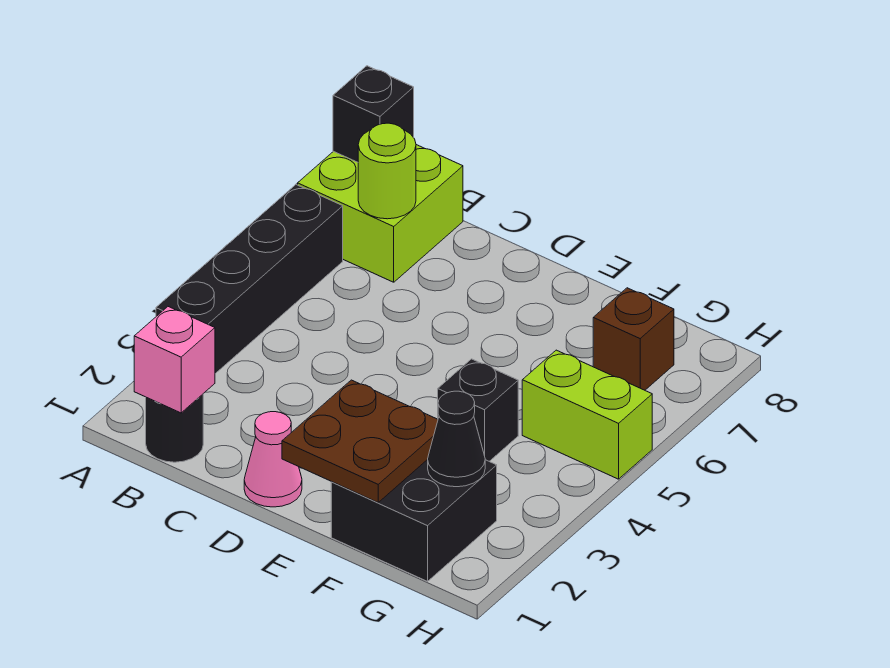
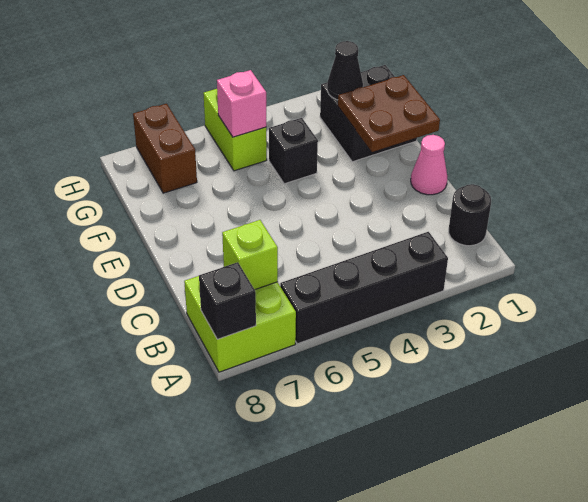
pink 1x1 brick [134,307,215,413] -> pink 1x1 brick moved to [217,70,266,137]
lime 1x1 round brick [358,123,416,219] -> lime 1x1 brick [222,220,278,289]
brown 1x1 brick [593,288,674,390] -> brown 1x2 brick [133,104,197,193]

